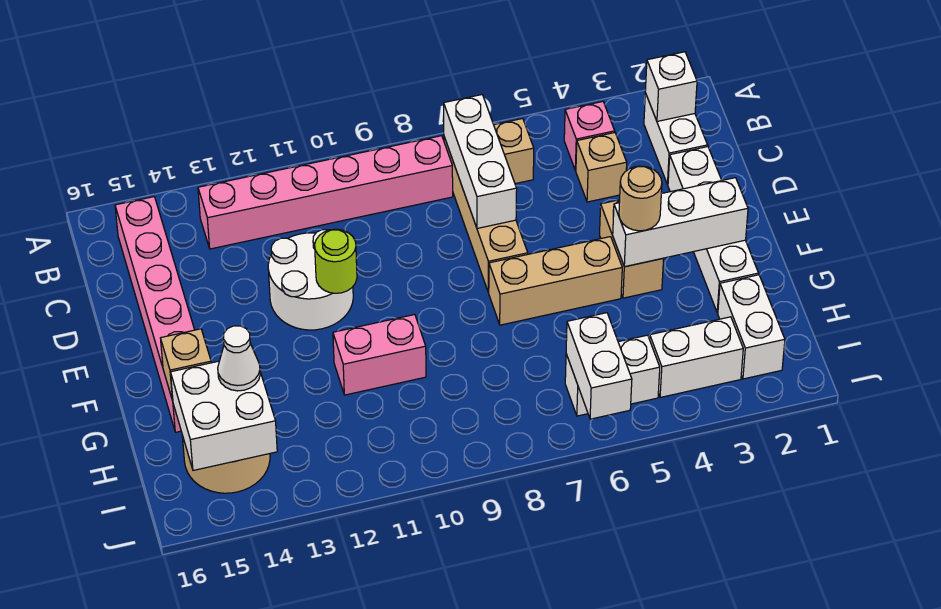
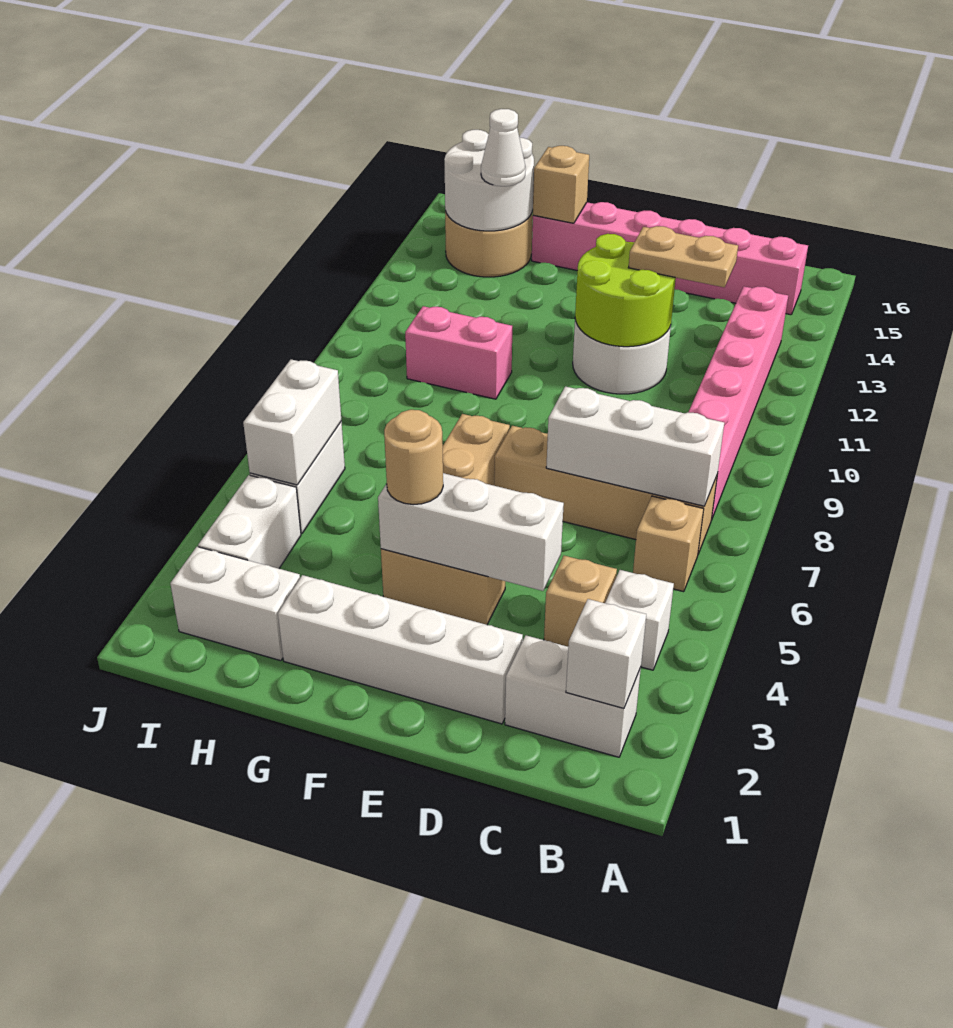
pink 1x1 brick [564,102,615,171] -> white 1x1 brick [605,570,674,670]
none -> tan 1x2 plate [628,226,738,287]
lime 1x1 round brick [315,229,357,293] -> lime 2x2 round brick [575,234,676,347]
white 1x3 brick [613,178,748,267] -> white 1x3 brick turned to [378,473,564,591]
pink 1x2 brick [333,315,426,395] -> pink 1x2 brick turned to [405,306,512,399]
white 2x2 brick [170,361,277,470] -> white 2x2 round brick [445,130,534,231]
white 1x2 brick [566,313,632,419] -> white 1x2 brick turned to [243,360,341,485]

